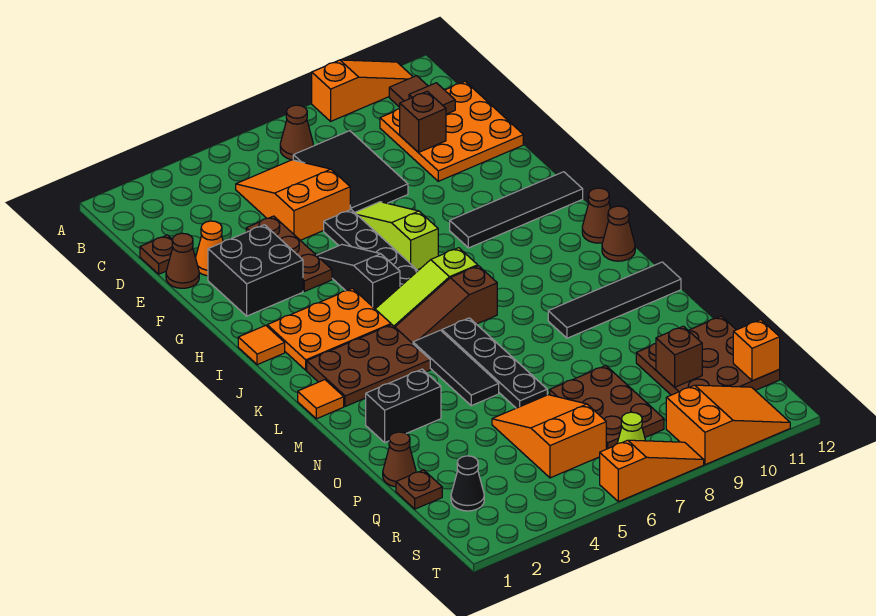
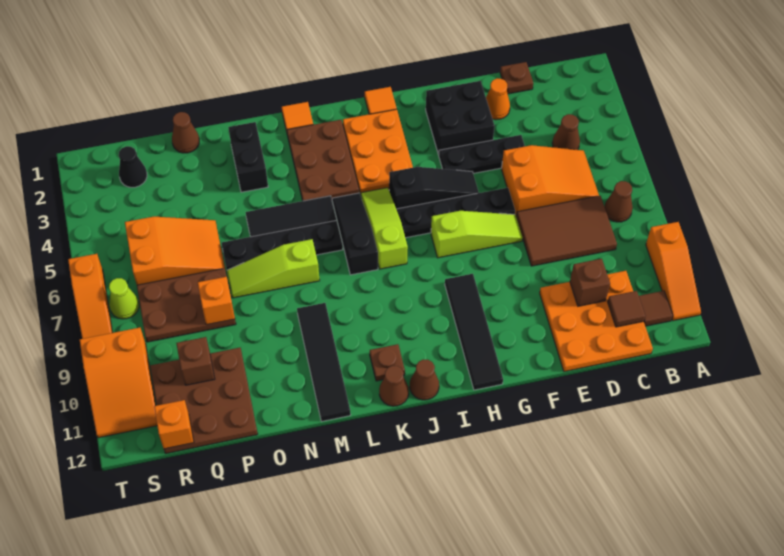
black 2x3 tile [293,131,408,213] -> brown 2x3 tile [516,196,617,266]
brown 1x1 cone [166,233,199,288] -> brown 1x1 cone moved to [552,114,580,150]
brown 1x3 plate [246,216,332,291] -> black 1x3 plate [439,135,525,173]
brown 1x3 slope [395,266,497,343] -> black 1x3 slope [332,193,378,275]
none -> lime 1x3 slope [227,239,320,298]
none -> orange 1x1 brick [198,277,235,325]
brown 1x1 plate [396,470,442,509] -> brown 1x1 plate moved to [370,344,405,381]

